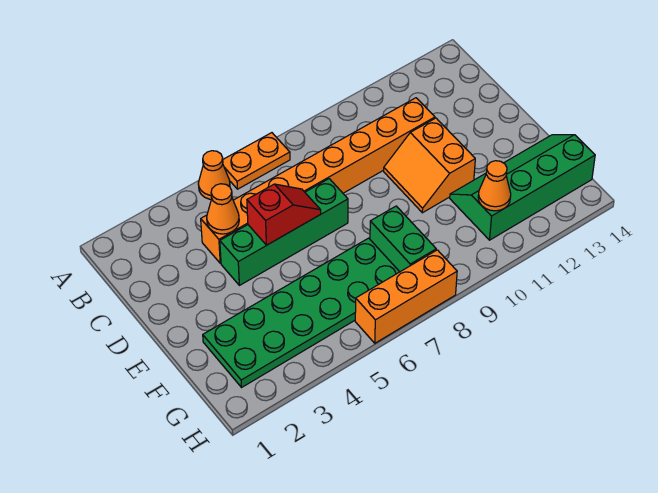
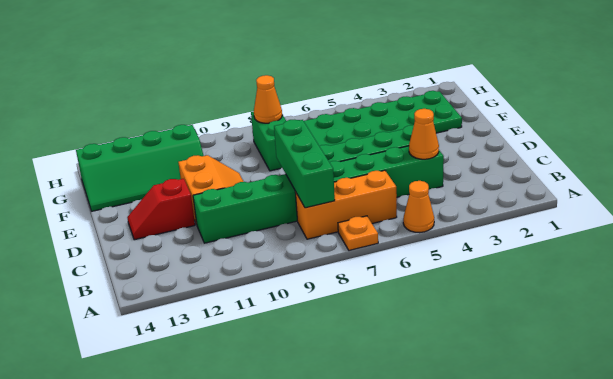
orange 1x2 plate [223,133,290,189] -> orange 1x1 plate [338,216,378,250]
none -> green 1x3 brick [274,120,335,208]
orange 1x8 brick [201,98,435,263] -> green 1x8 brick [193,146,444,243]
red 1x2 slope [247,184,321,245] -> red 1x2 slope moved to [127,179,195,240]
orange 1x1 cone [478,161,511,211] -> orange 1x1 cone moved to [254,75,282,123]
orange 1x3 brick [355,250,457,343] -> orange 1x3 brick moved to [295,170,397,239]

